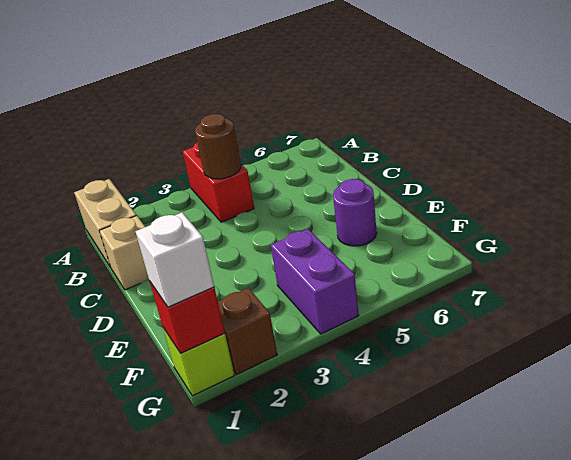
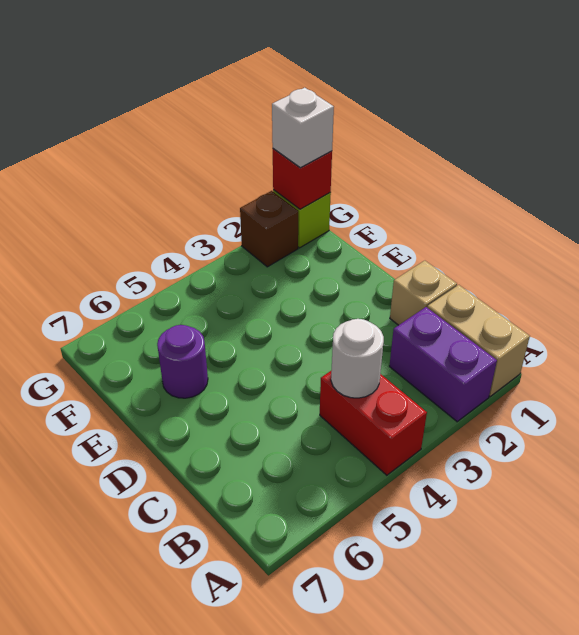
brown 1x1 round brick [195,114,241,179] -> white 1x1 round brick [331,319,384,398]
purple 1x2 brick [271,229,359,334] -> purple 1x2 brick moved to [389,307,497,422]

